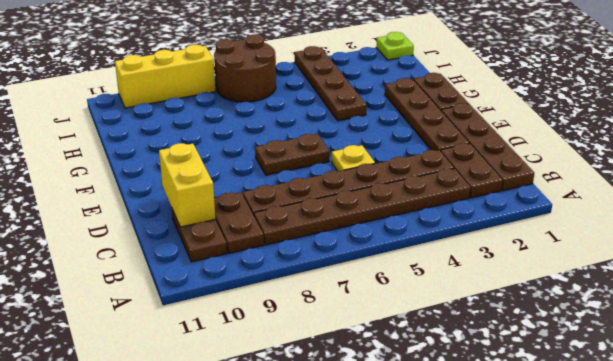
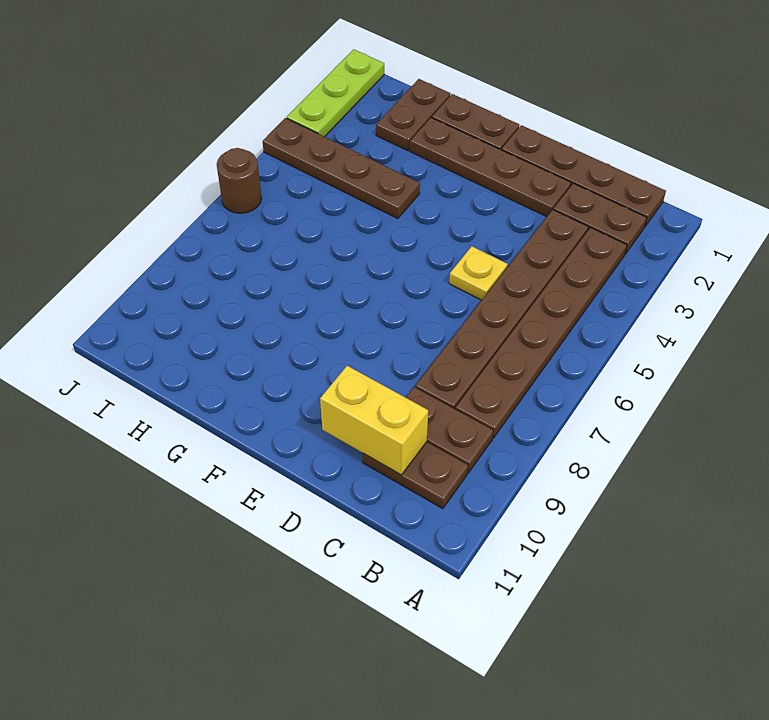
brown 1x2 plate [255,134,330,175] -> brown 1x2 plate moved to [376,79,451,151]
brown 2x2 round brick [214,34,276,102] -> brown 1x1 round brick [217,148,262,213]
lime 1x1 plate [376,32,414,60] -> lime 1x3 plate [287,49,384,137]
yellow 1x3 brick [115,45,215,108] -> none

